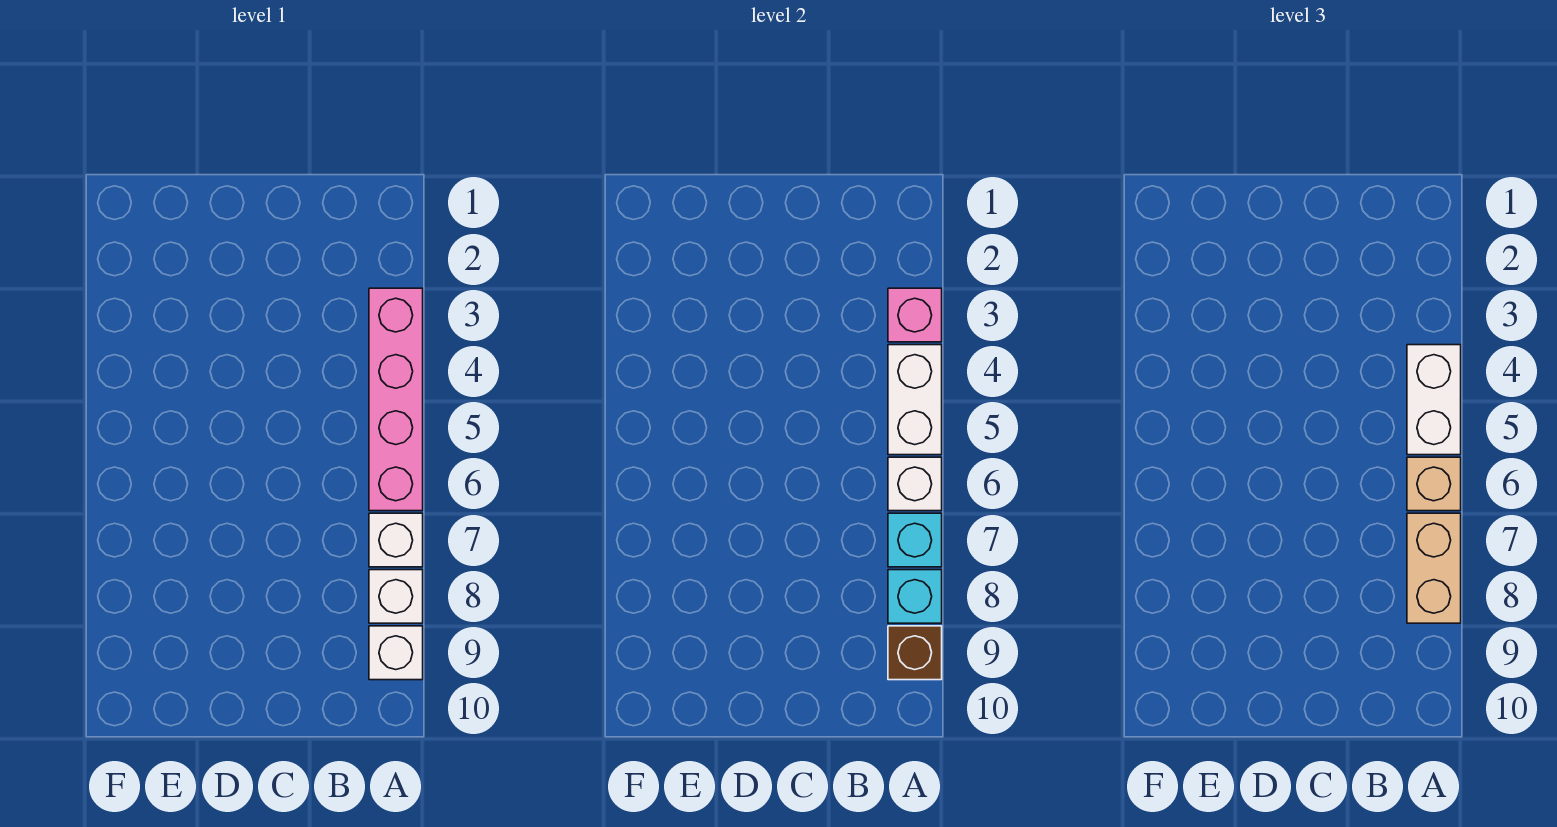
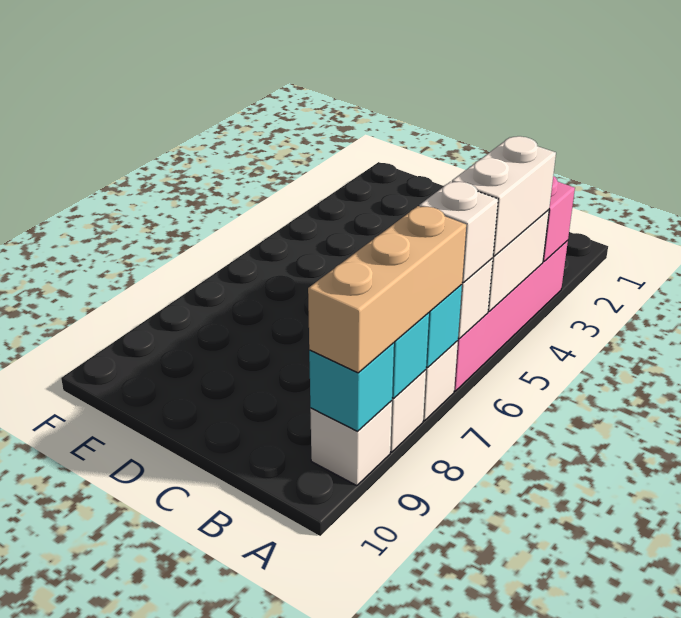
tan 1x1 brick [1407,457,1461,511] -> white 1x1 brick [419,182,498,283]
tan 1x2 brick [1407,513,1461,623] -> tan 1x3 brick [308,206,466,373]
brown 1x1 brick [888,626,942,680] -> cyan 1x1 brick [309,343,394,431]

